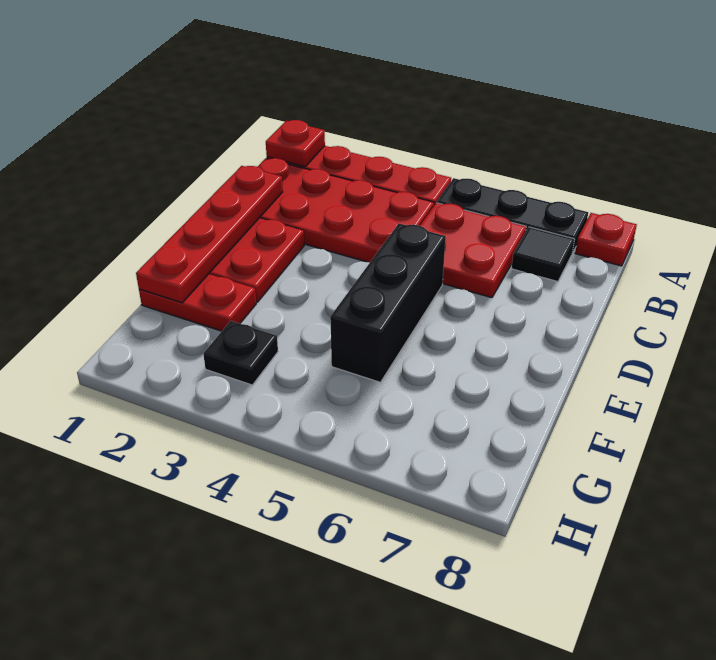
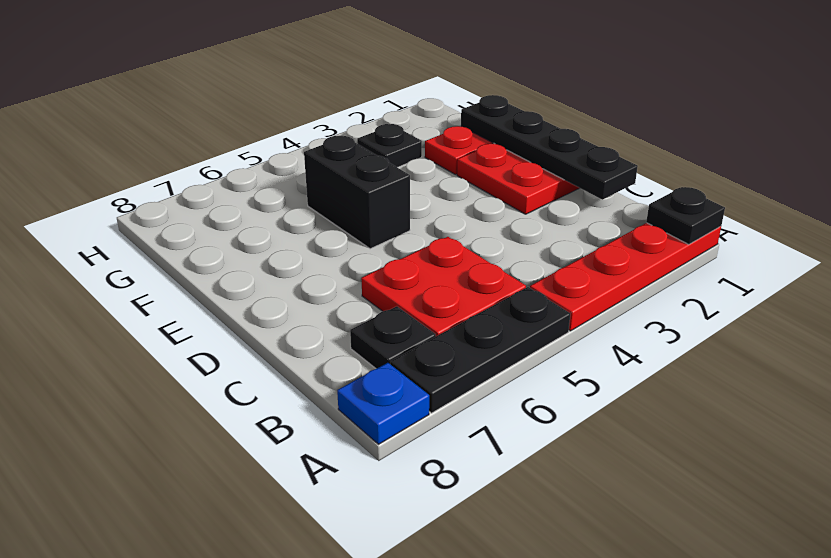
red 1x1 plate [266,120,325,167] -> black 1x1 plate [646,187,725,245]
red 1x1 plate [575,213,637,266] -> blue 1x1 plate [337,363,429,444]
red 2x4 plate [258,158,434,263] -> none
black 1x1 tile [512,227,575,282] -> black 1x1 plate [350,306,436,369]
red 1x4 plate [136,166,283,303] -> black 1x4 plate [461,95,638,200]
black 1x3 brick [330,223,446,382] -> black 1x2 brick [304,136,410,249]

